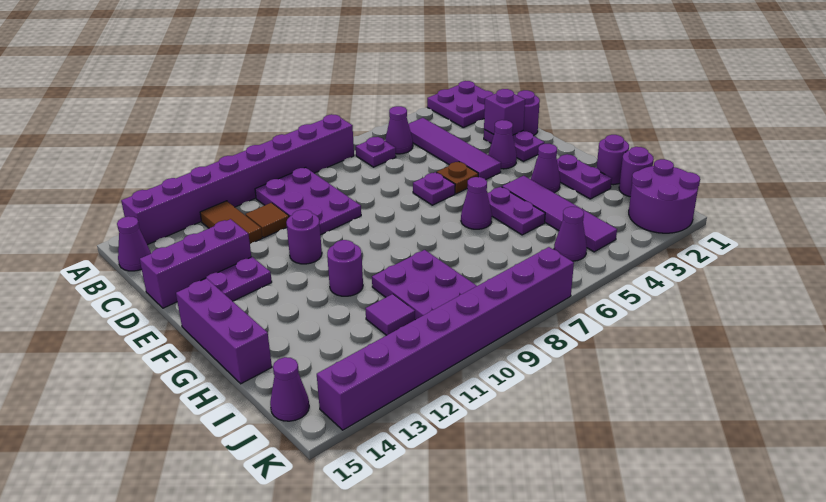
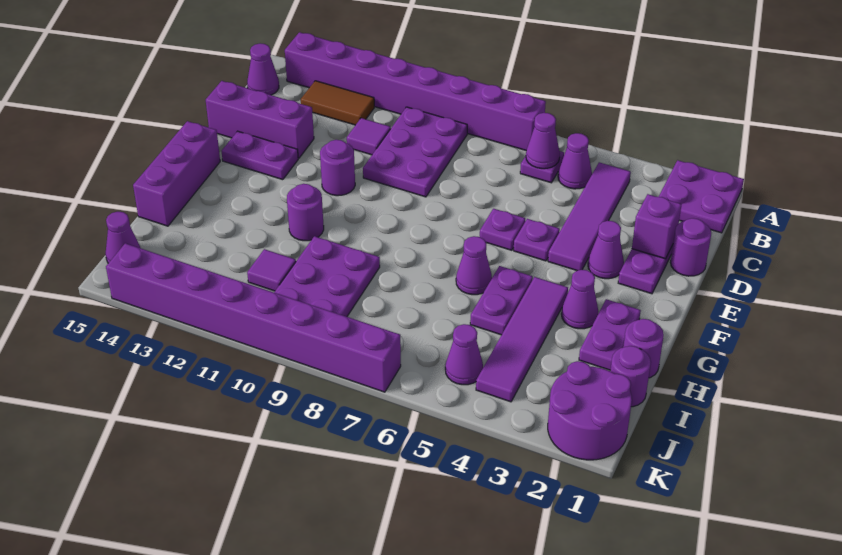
none -> purple 1x1 cone [526,113,560,169]
brown 1x2 tile [200,201,262,244] -> brown 1x2 tile turned to [301,81,374,125]
brown 1x1 tile [245,203,289,238] -> purple 1x1 tile [347,118,391,155]
brown 1x1 plate [437,162,478,194] -> purple 1x1 plate [514,219,560,261]

